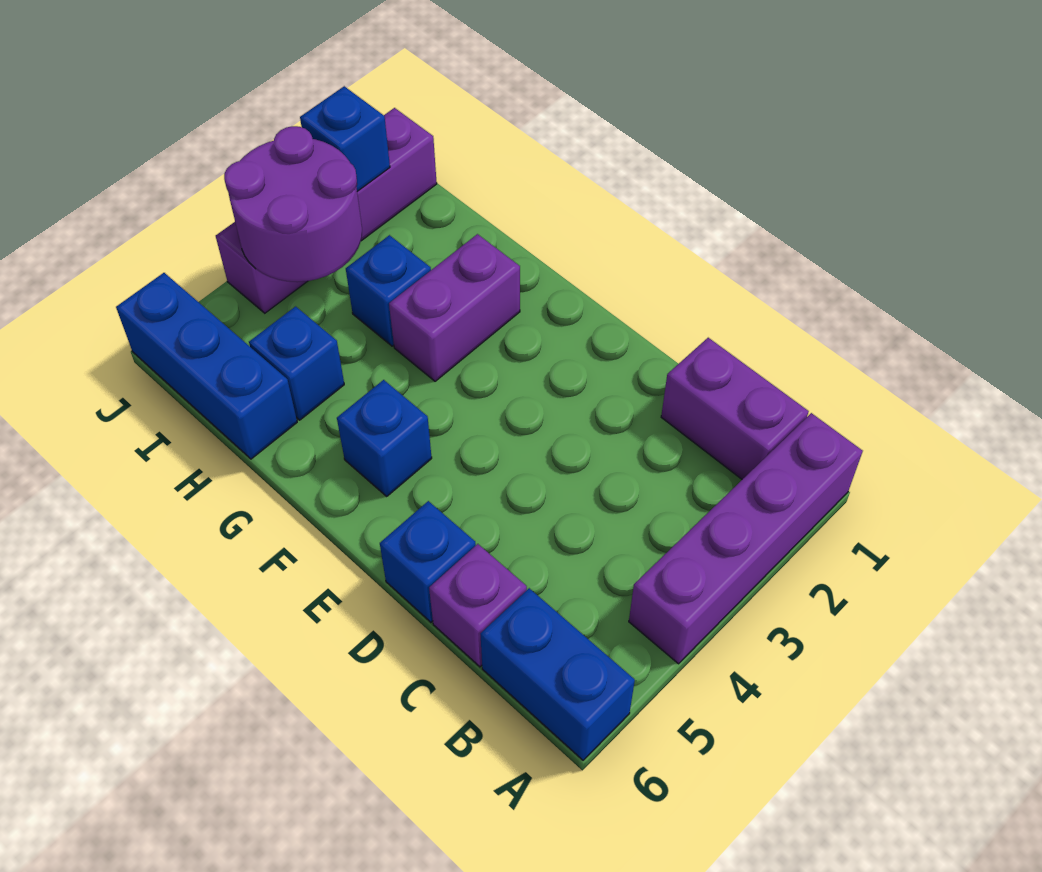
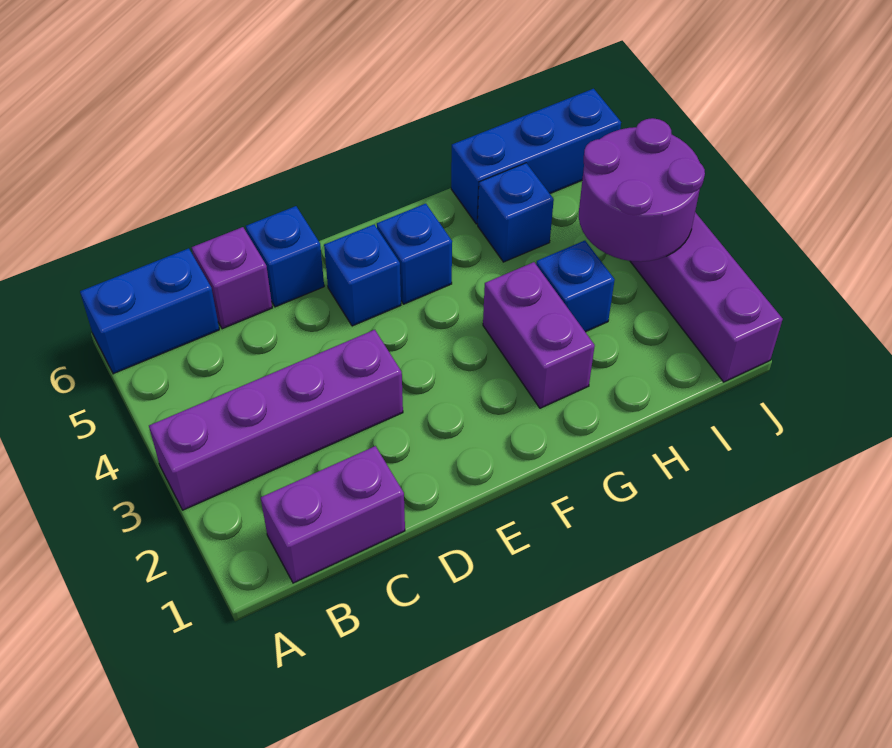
purple 1x4 brick [629,413,863,664] -> purple 1x4 brick turned to [149,330,403,510]
blue 1x1 brick [300,86,390,191] -> blue 1x1 brick moved to [324,225,401,326]

